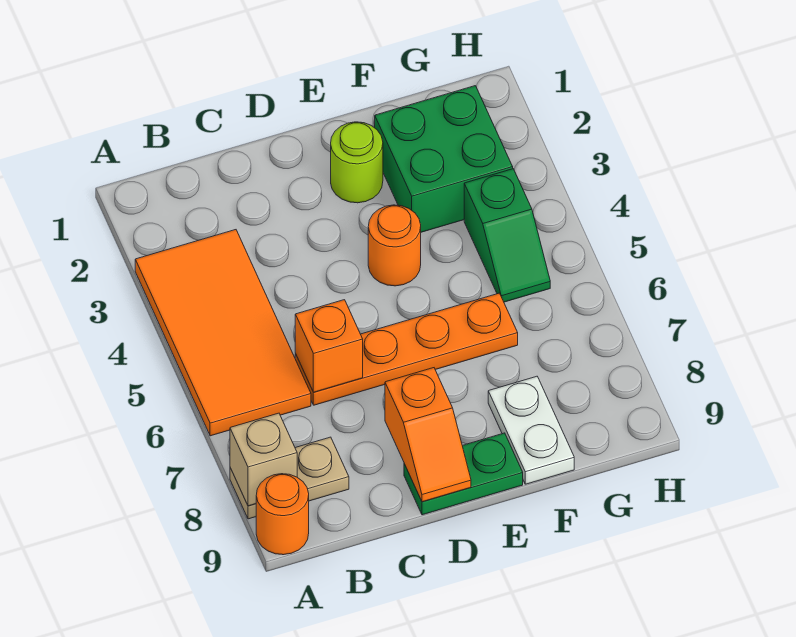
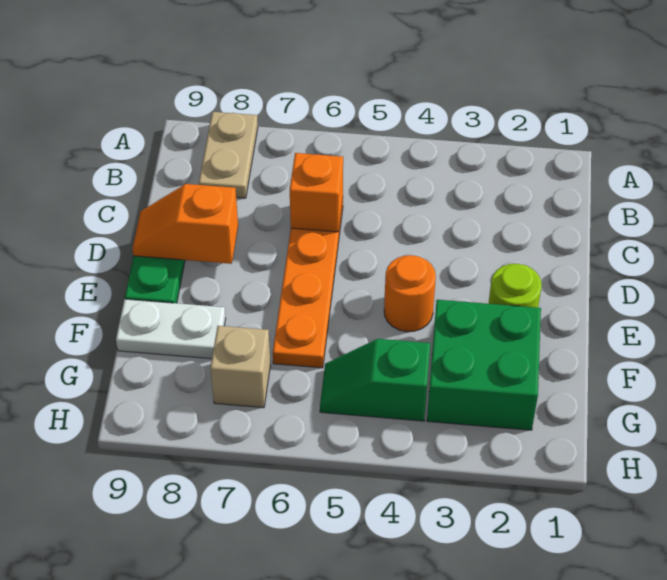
orange 2x4 tile [135,230,311,436] -> none
tan 1x1 brick [230,413,297,506] -> tan 1x1 brick moved to [210,326,270,408]
orange 1x1 round brick [256,474,309,555] -> none

